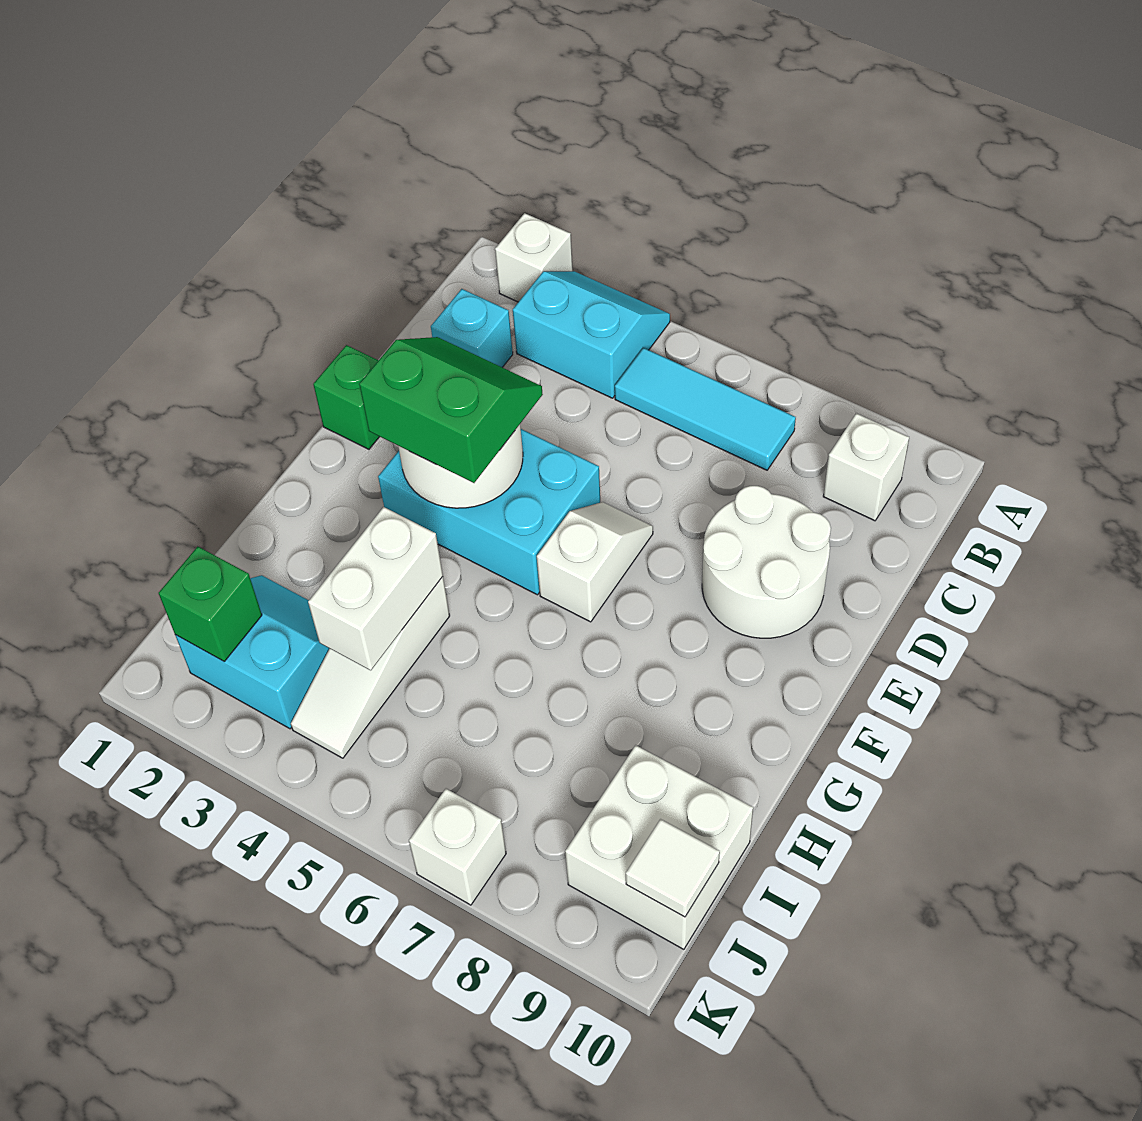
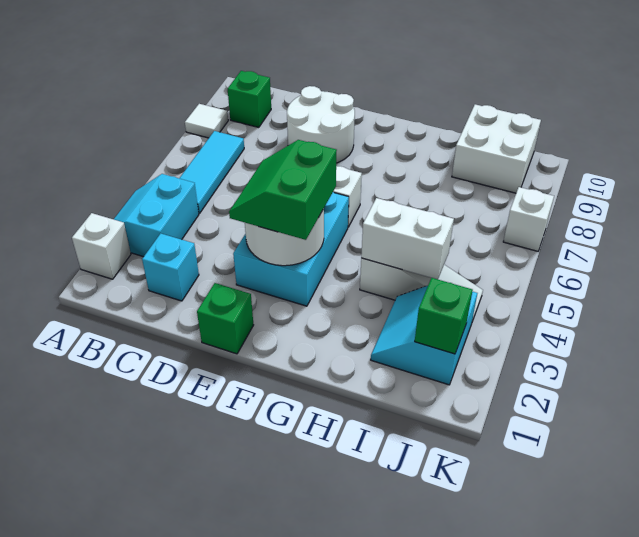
white 1x1 brick [823,413,909,521] -> green 1x1 brick [228,71,271,127]
white 1x1 tile [626,819,720,917] -> white 1x1 tile moved to [185,104,228,138]

